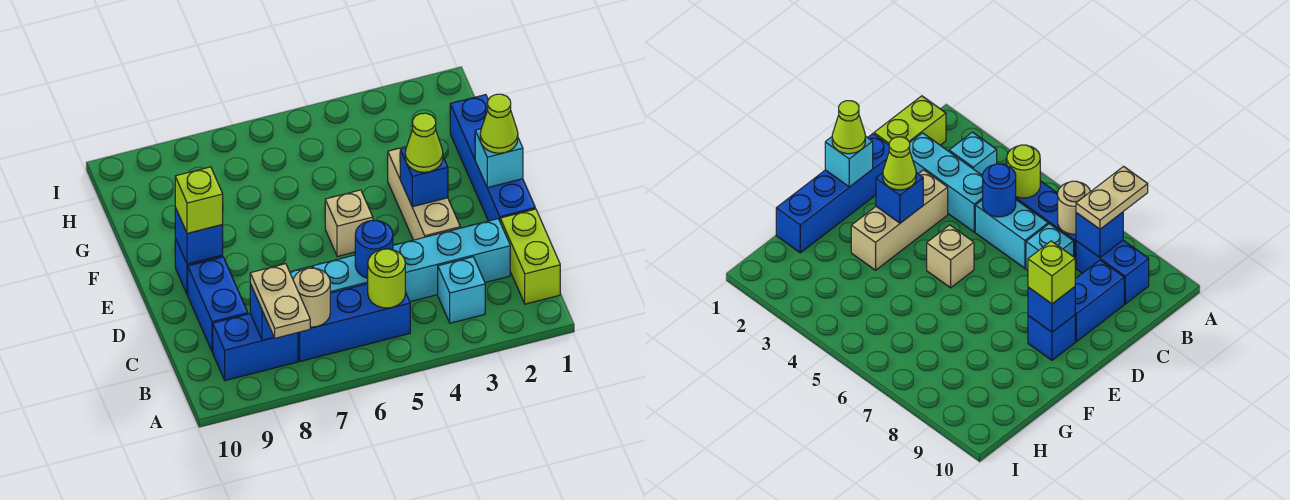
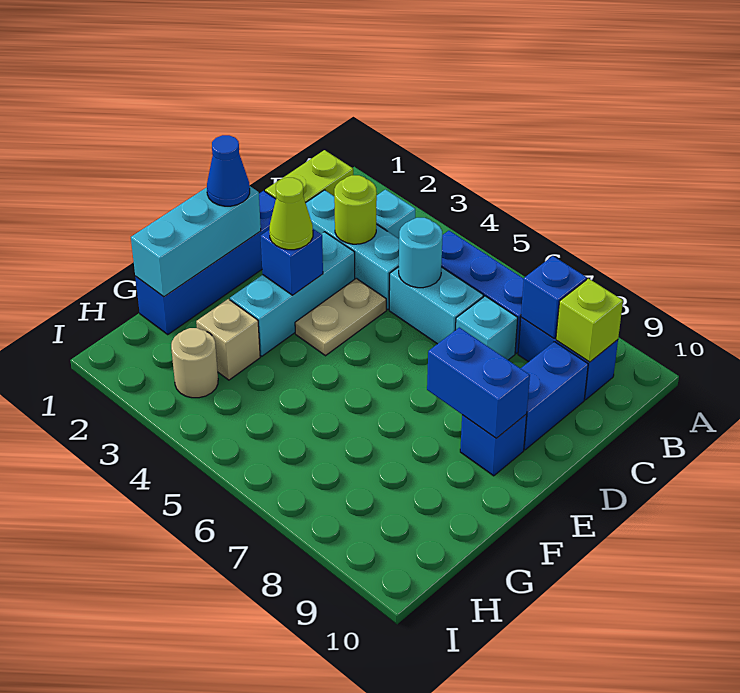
tan 1x2 plate [250,264,310,338] -> tan 1x2 plate moved to [295,278,386,356]
lime 1x1 round brick [368,249,405,308] -> lime 1x1 round brick moved to [334,175,377,244]
tan 1x1 round brick [293,268,330,327] -> tan 1x1 round brick moved to [171,328,218,398]
blue 1x1 round brick [355,220,393,278] -> cyan 1x1 round brick [399,218,442,288]
tan 1x3 brick [387,147,460,240] -> cyan 1x3 brick [230,232,355,356]
cyan 1x1 brick [475,129,523,188] -> cyan 1x3 brick [131,186,261,297]
lime 1x1 cone [480,94,518,153] -> blue 1x1 cone [207,135,250,206]
tan 1x1 brick [325,190,373,257] -> tan 1x1 brick moved to [196,299,260,380]
blue 1x1 brick [175,208,223,264] -> blue 1x2 brick [427,327,530,438]
lime 1x1 brick [175,167,223,234] -> lime 1x1 brick moved to [556,279,623,362]

